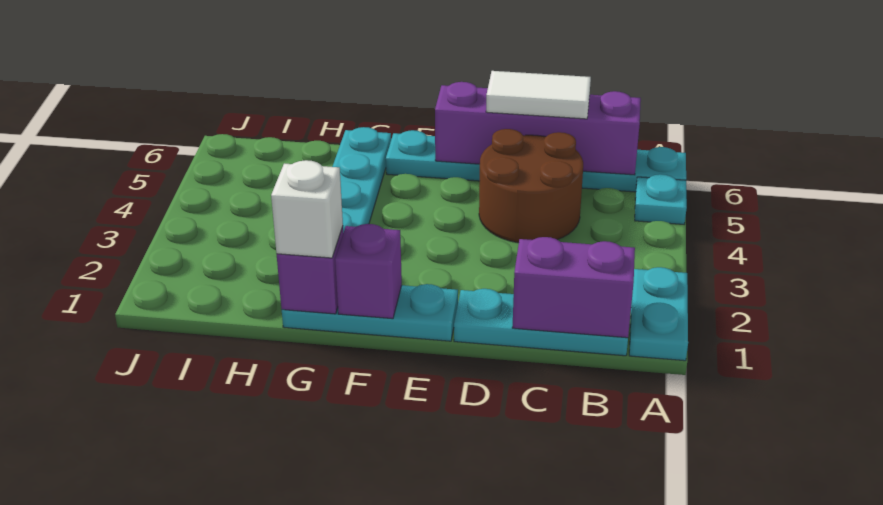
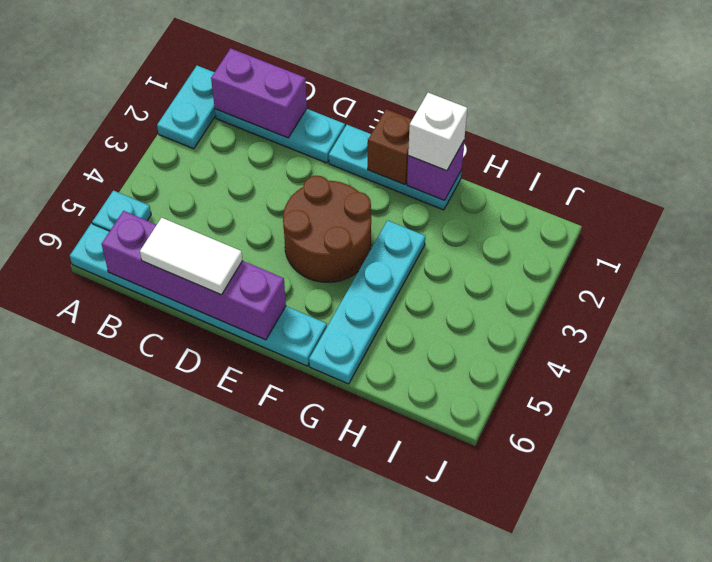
brown 2x2 round brick [479,129,583,243] -> brown 2x2 round brick moved to [283,176,371,282]
purple 1x1 brick [335,224,402,319] -> brown 1x1 brick [368,109,412,185]

